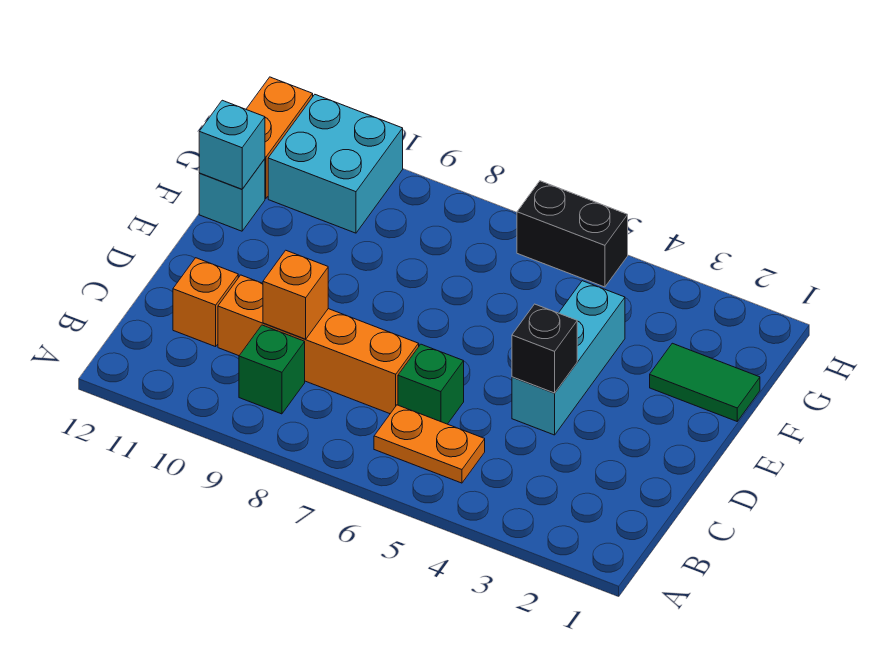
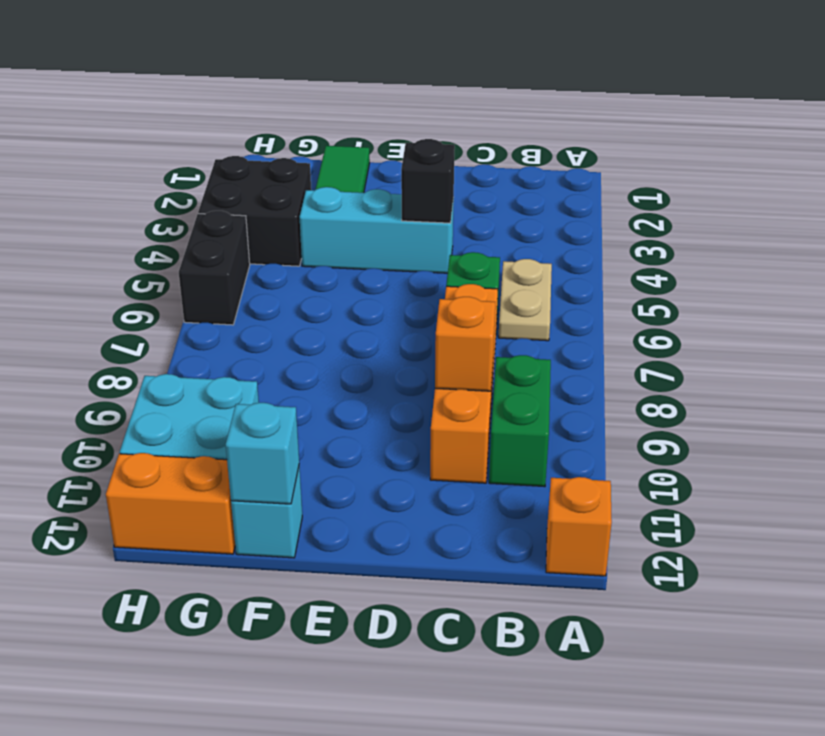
orange 1x2 plate [374,405,485,483] -> tan 1x2 plate [498,259,552,341]
green 1x1 brick [239,325,305,414] -> green 1x2 brick [489,355,551,487]
orange 1x1 brick [173,258,238,347] -> orange 1x1 brick moved to [546,477,612,576]
none -> black 2x2 brick [198,156,311,266]

